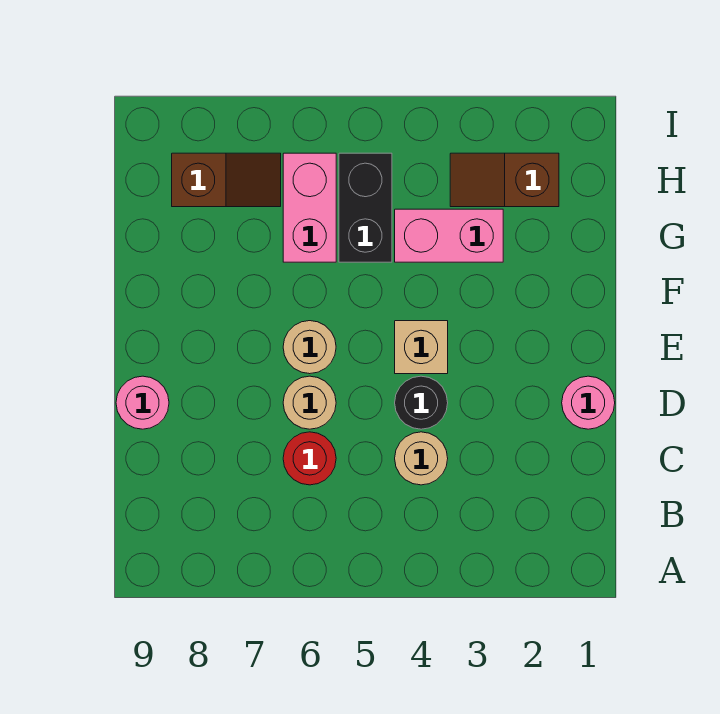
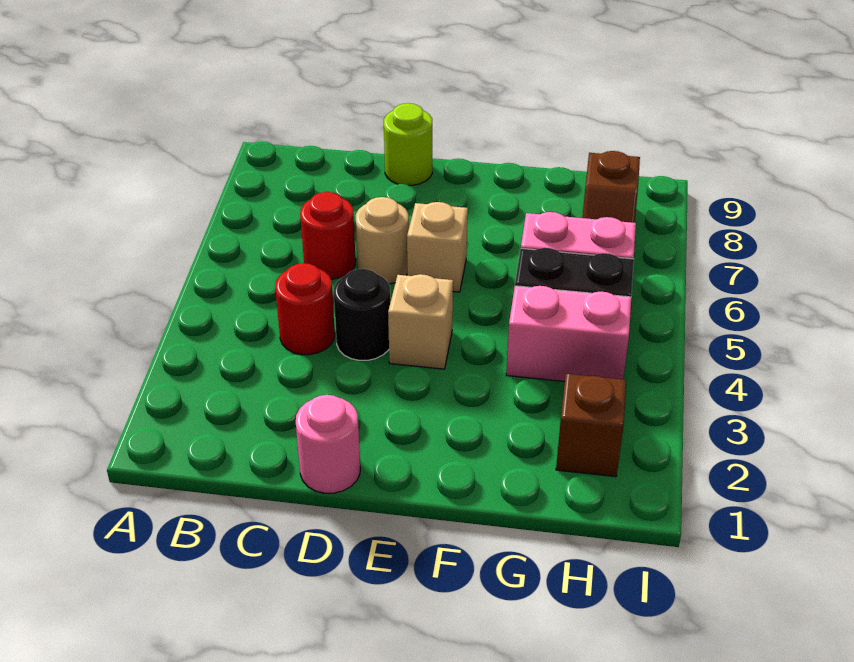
tan 1x1 round brick [395,432,448,485] -> red 1x1 round brick [275,263,335,355]
pink 1x1 round brick [116,376,169,429] -> lime 1x1 round brick [384,103,432,185]
tan 1x1 round brick [283,321,336,374] -> tan 1x1 brick [407,202,468,292]
pink 1x2 brick [395,209,503,262] -> pink 1x2 brick turned to [506,286,631,382]

